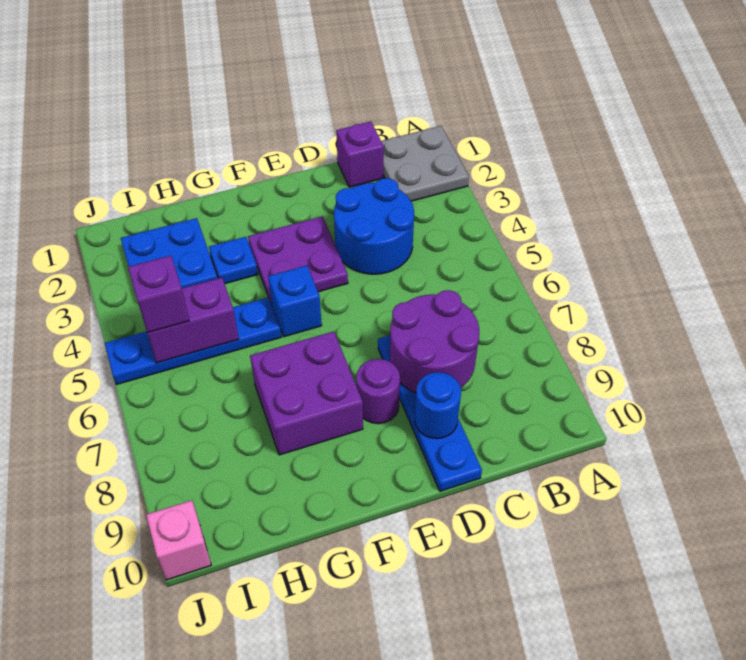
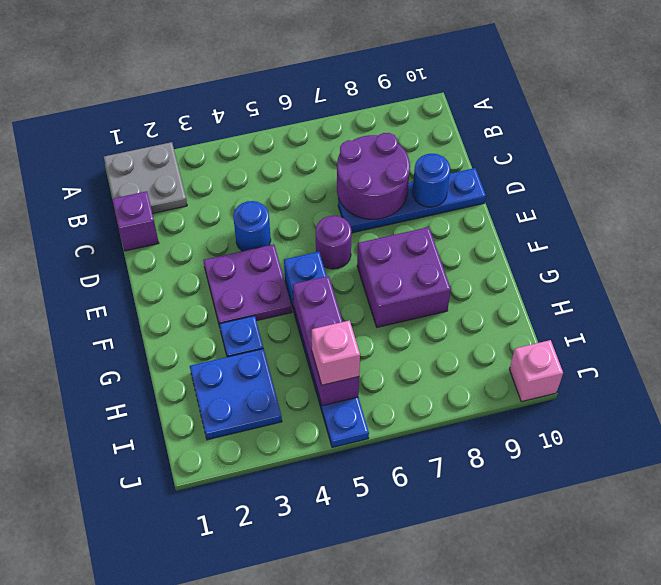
blue 2x2 round brick [334,178,414,274] -> blue 1x1 round brick [233,201,271,251]
purple 1x1 round brick [356,359,400,424] -> purple 1x1 round brick moved to [316,216,352,269]
purple 1x2 brick [147,278,239,363] -> purple 1x3 brick [293,276,359,406]
purple 1x1 brick [128,256,189,333] -> pink 1x1 brick [312,320,360,385]

